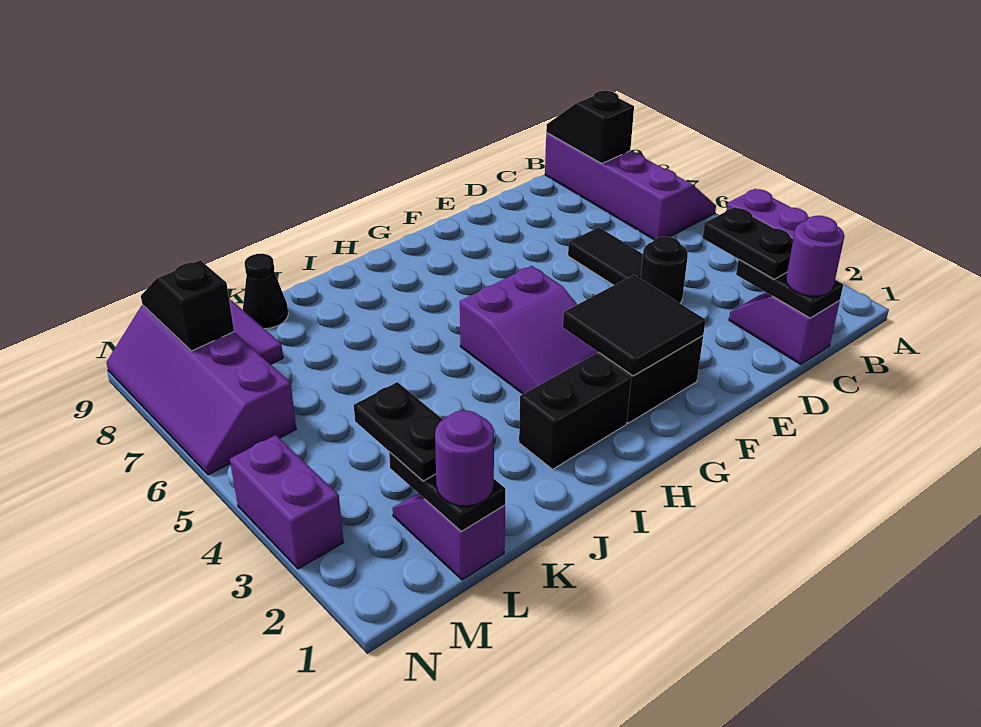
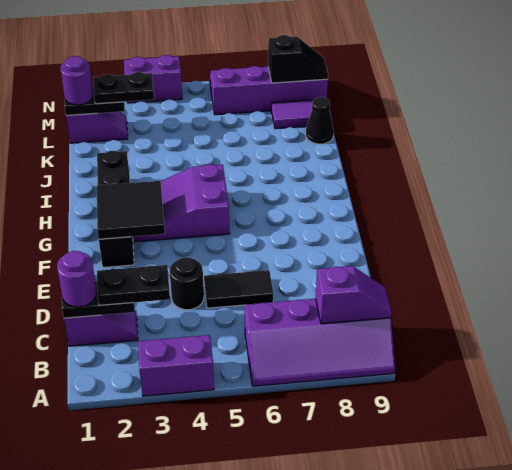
black 1x2 slope [546,91,634,164] -> purple 1x2 slope [316,266,392,324]

